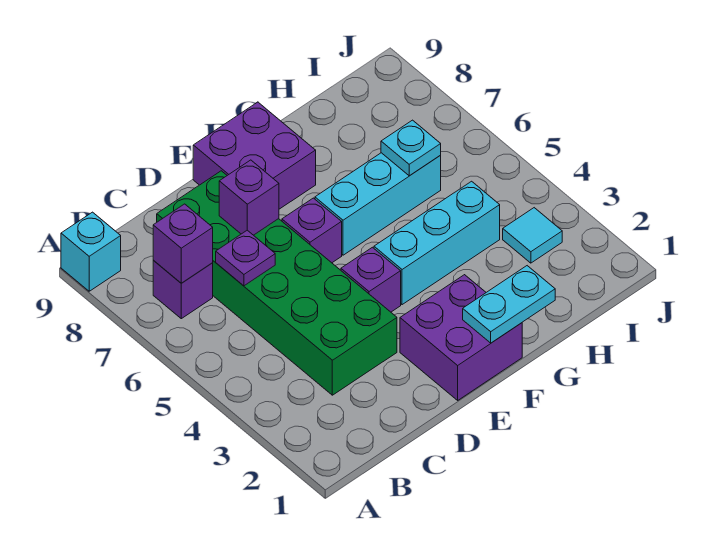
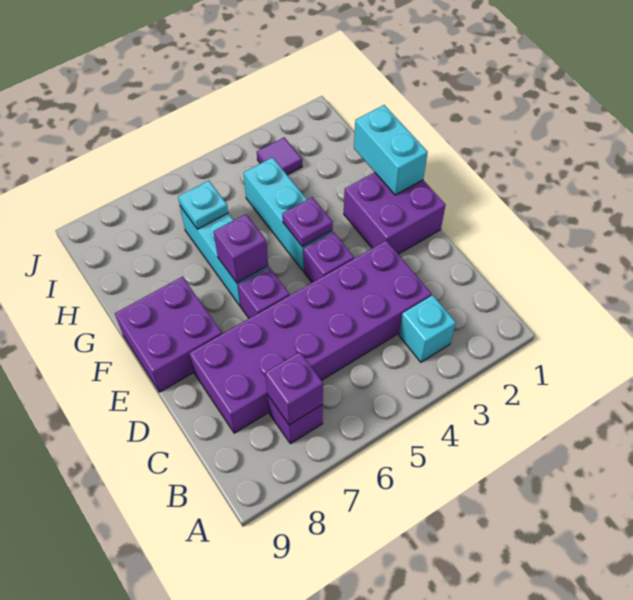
cyan 1x1 brick [61,212,121,291] -> cyan 1x1 brick moved to [399,295,456,362]
green 2x6 brick [157,171,397,395] -> purple 2x6 brick [189,240,432,433]
purple 1x1 plate [216,230,275,286] -> purple 1x1 plate moved to [282,197,333,247]
purple 1x1 brick [219,160,279,235] -> purple 1x1 brick moved to [213,214,268,283]
cyan 1x2 plate [463,266,555,343] -> cyan 1x2 brick [354,105,428,195]
cyan 1x1 tile [503,208,562,263] -> purple 1x1 tile [257,138,302,175]

